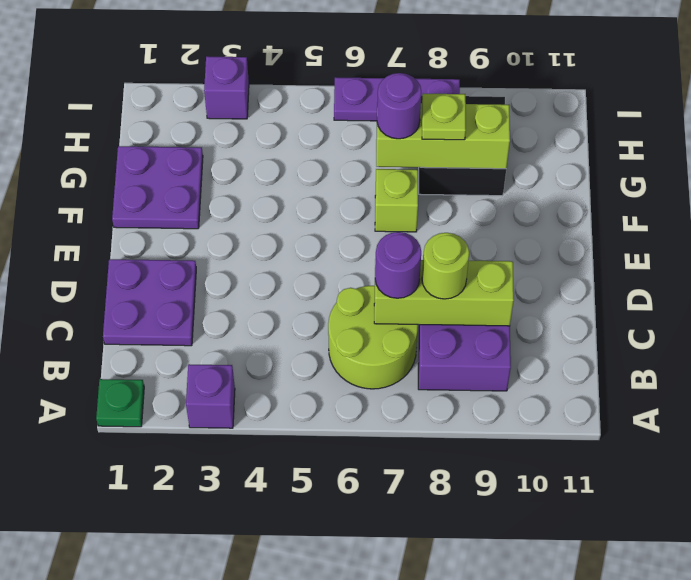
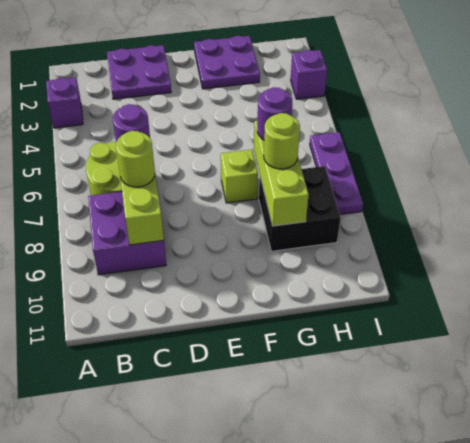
green 1x1 plate [96,379,144,427] -> none
lime 1x1 plate [422,94,466,140] -> lime 1x1 round brick [264,113,300,169]

